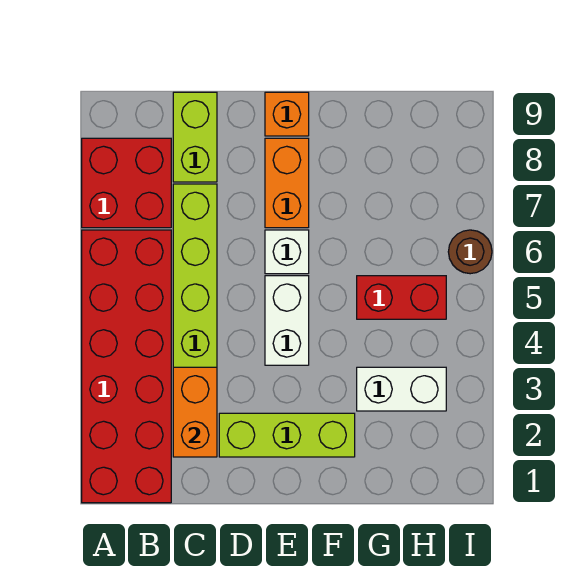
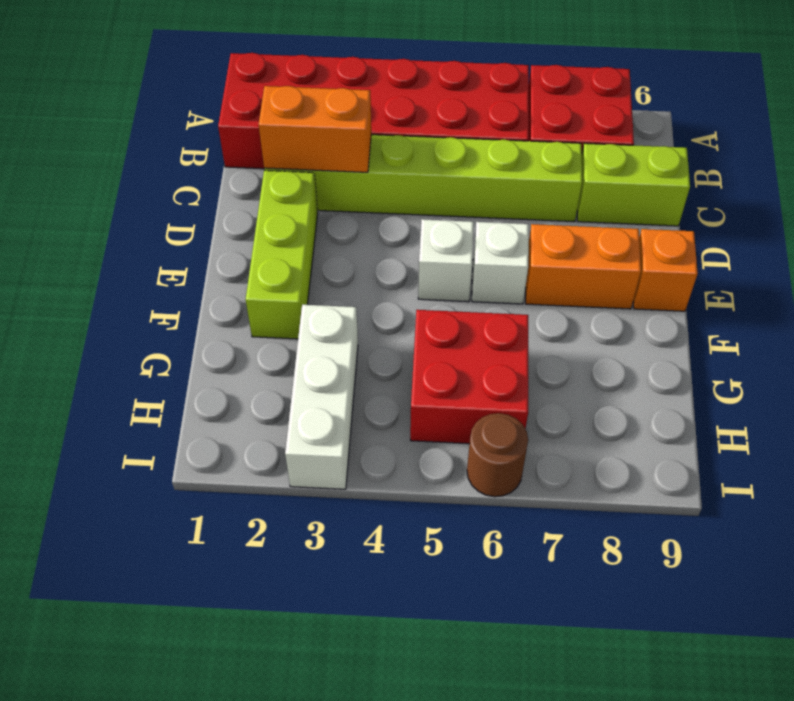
white 1x2 brick [265,276,309,365] -> white 1x1 brick [418,219,474,302]
white 1x2 brick [357,367,446,411] -> white 1x3 brick [285,305,358,489]
red 1x2 brick [357,276,446,319] -> red 2x2 brick [410,310,528,444]

